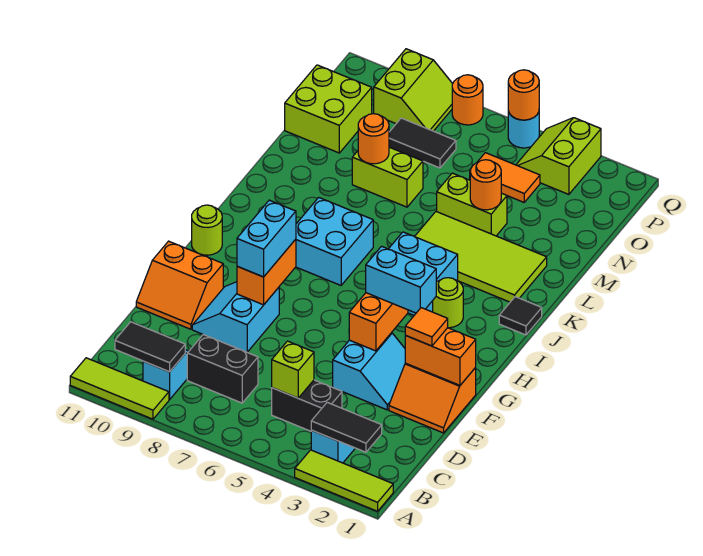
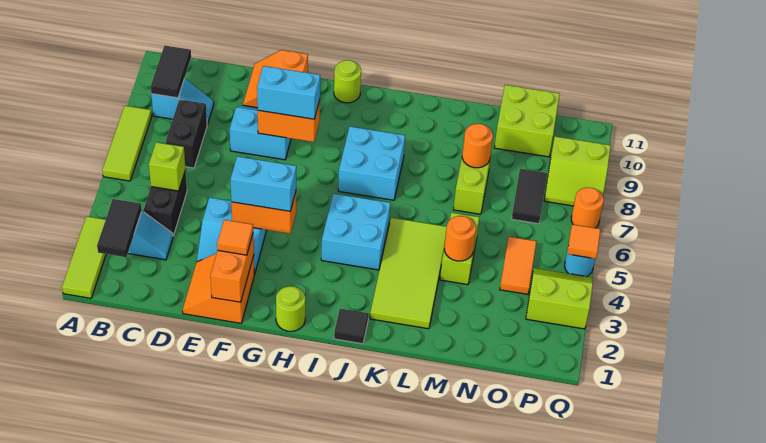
lime 1x3 tile [70,358,169,419] -> lime 1x3 tile moved to [102,106,152,181]
cyan 1x2 brick [366,246,436,313] -> cyan 1x2 brick turned to [231,156,296,211]
lime 1x1 round brick [433,278,463,328] -> lime 1x1 round brick moved to [276,286,305,331]
orange 1x1 round brick [508,70,539,120] -> orange 1x1 tile [567,224,601,259]

